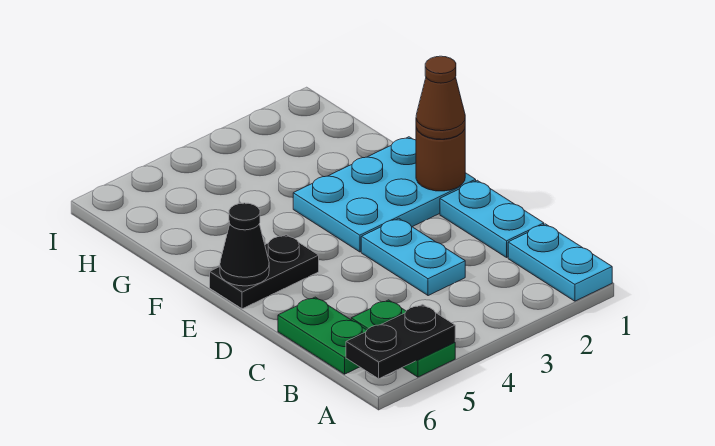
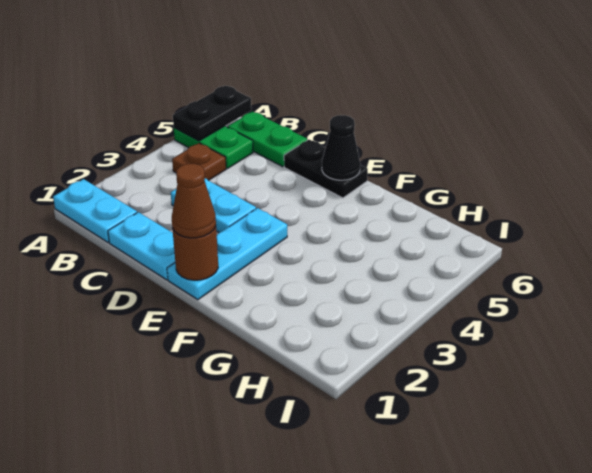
none -> brown 1x1 plate [172,143,226,181]
cyan 2x3 plate [293,137,476,252] -> cyan 1x3 plate [167,208,287,300]
black 1x2 plate [210,235,319,309] -> black 1x2 plate turned to [284,140,368,198]

